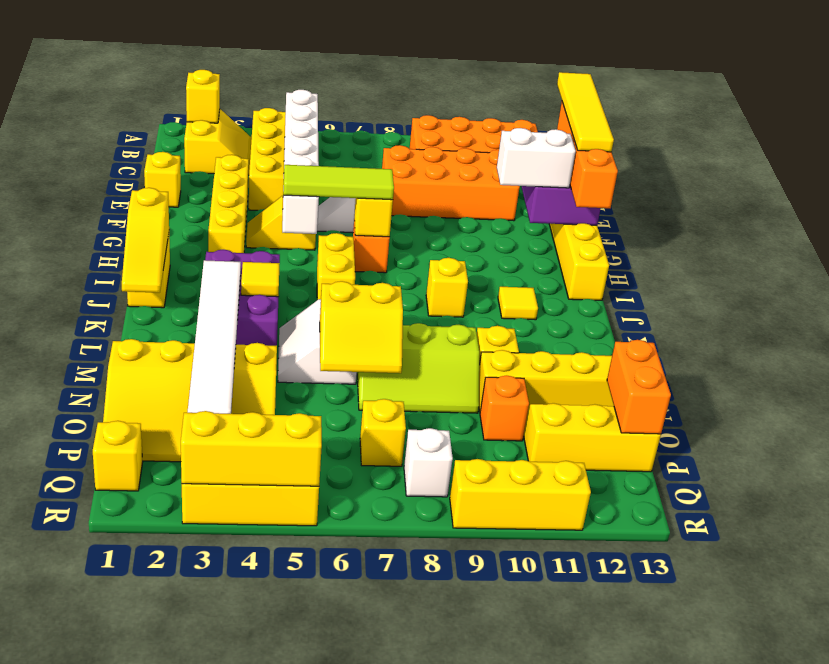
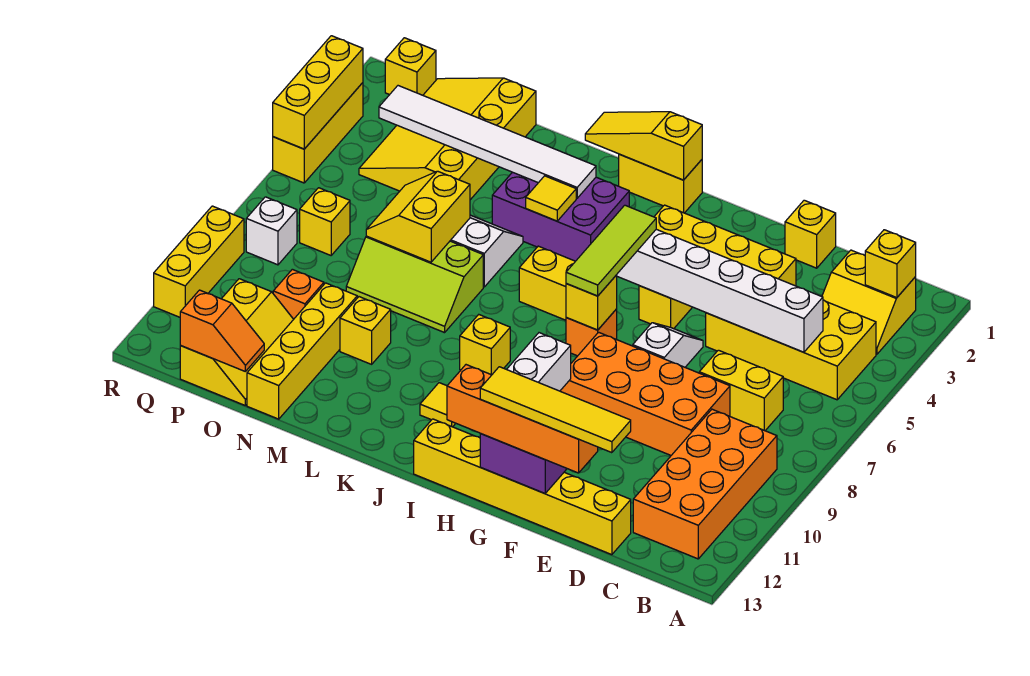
none -> yellow 1x2 brick [699,350,783,431]
orange 2x4 brick [382,145,520,221] -> orange 2x4 brick turned to [560,332,730,455]
lime 2x3 slope [357,323,479,413] -> lime 2x3 slope turned to [346,236,483,333]
orange 1x2 brick [607,340,671,434] -> orange 1x2 slope [180,290,264,371]

